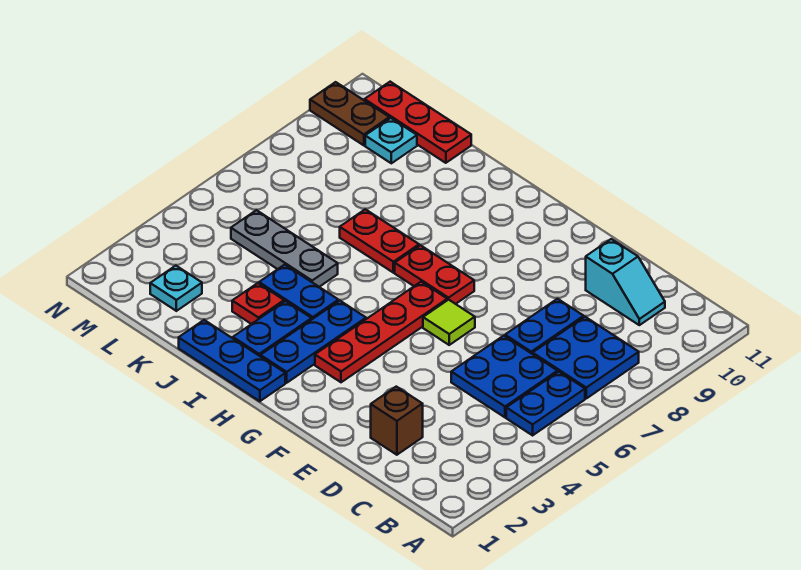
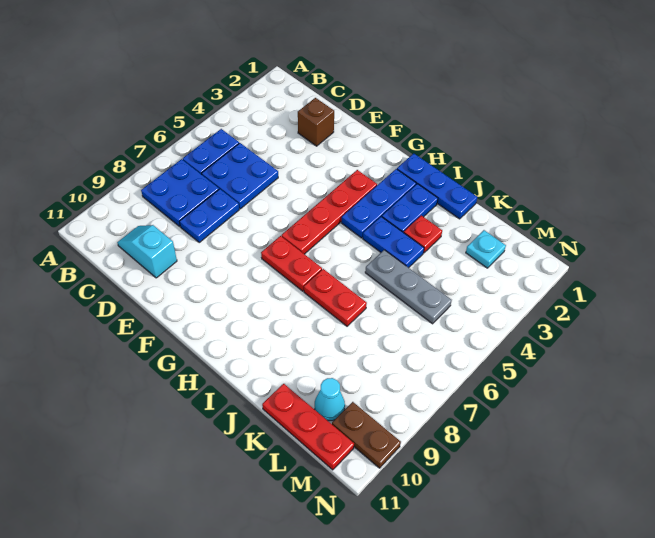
lime 1x1 tile [423,300,475,345] -> none
cyan 1x1 plate [365,118,417,163] -> cyan 1x1 cone [315,378,345,421]

